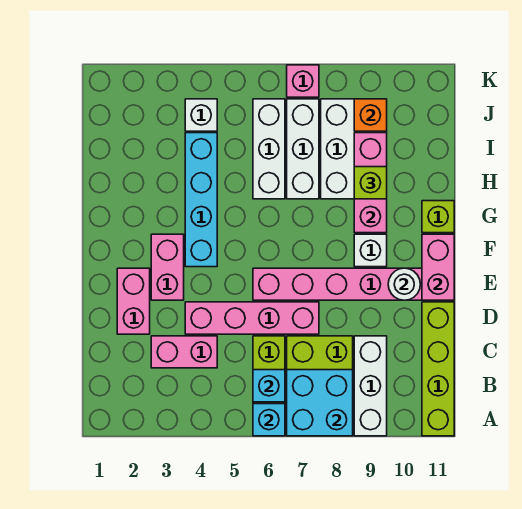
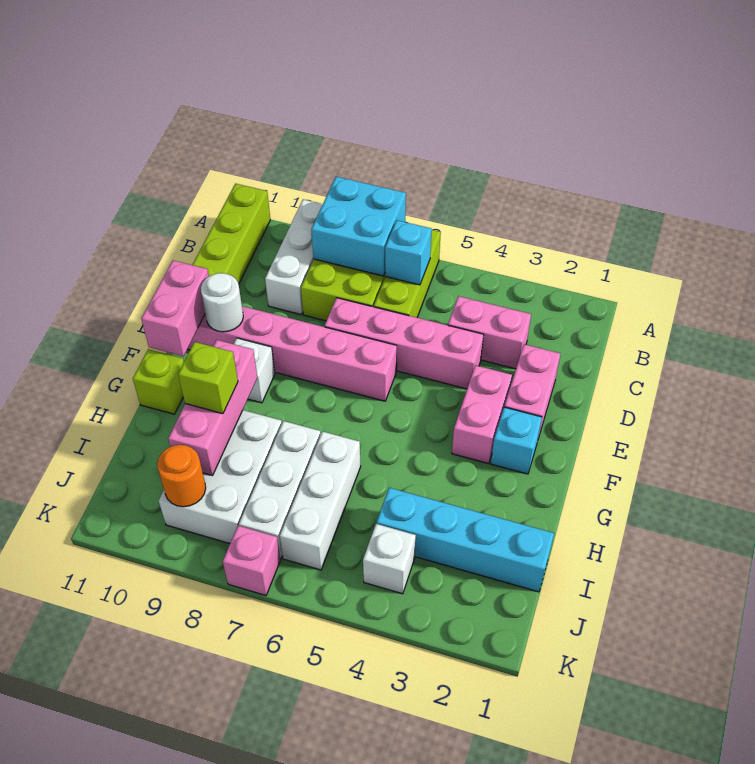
cyan 1x1 brick [253,404,285,436] -> cyan 1x1 brick moved to [491,407,542,474]
cyan 1x4 brick [185,133,217,267] -> cyan 1x4 brick turned to [377,488,554,592]
orange 1x1 brick [354,99,387,131] -> orange 1x1 round brick [157,445,206,507]

